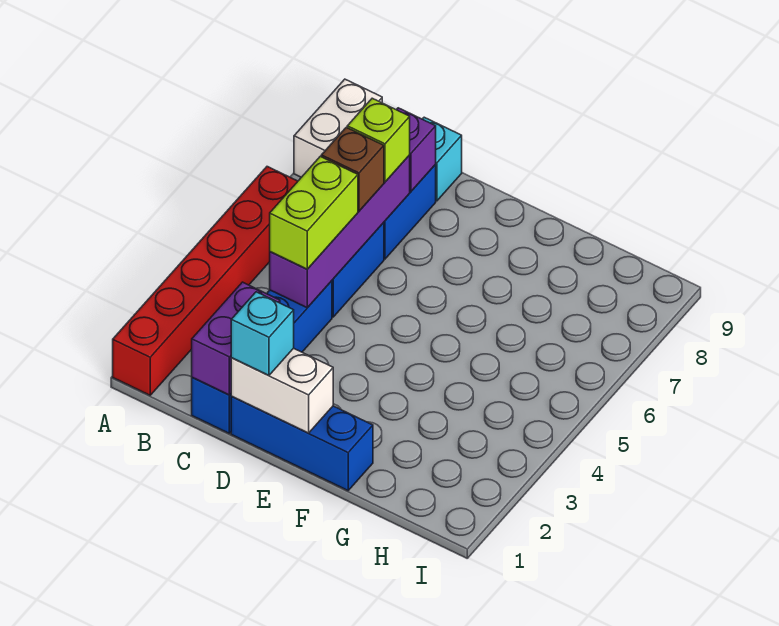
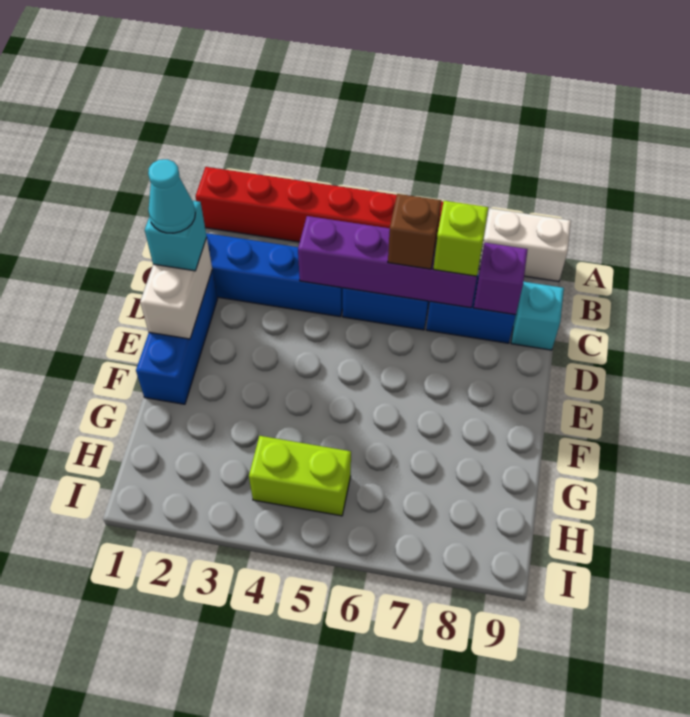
purple 1x2 brick [192,282,280,395] -> none
lime 1x2 brick [270,156,358,269] -> lime 1x2 brick moved to [249,436,351,516]
none -> cyan 1x1 cone [148,159,195,233]

